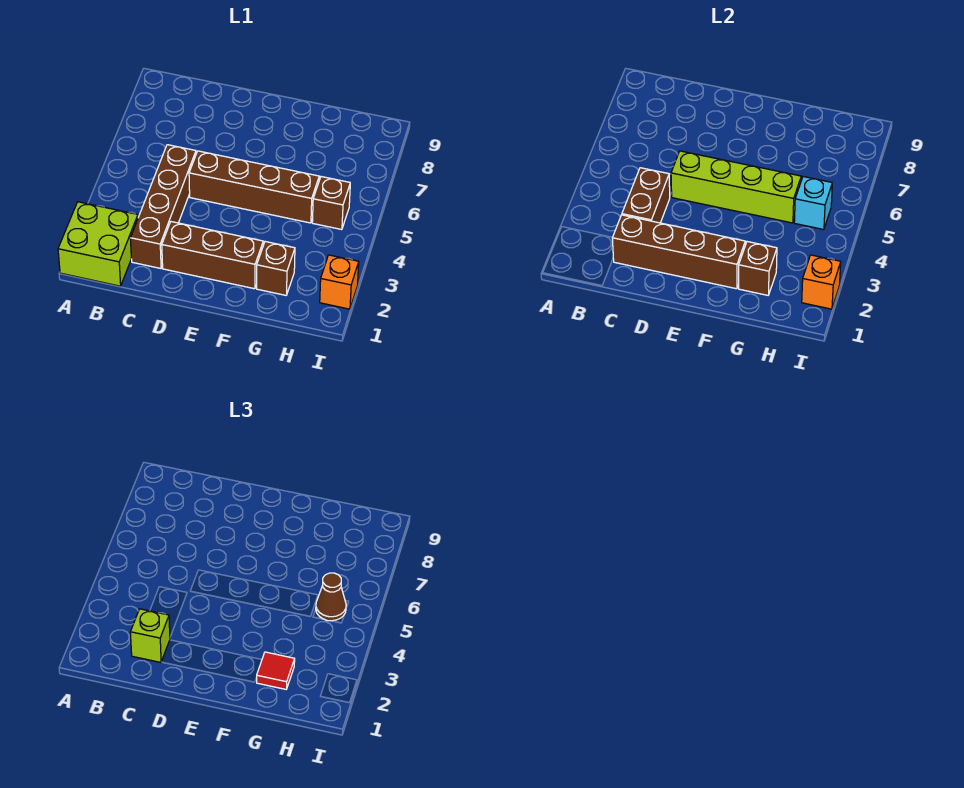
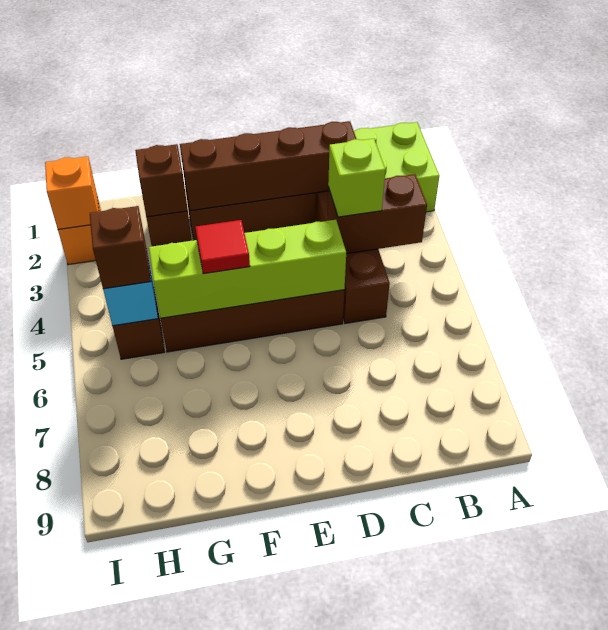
lime 1x1 brick [130,609,170,662] -> lime 1x1 brick moved to [328,139,385,217]
brown 1x2 brick [622,168,670,223] -> brown 1x2 brick turned to [327,174,427,254]
red 1x1 tile [257,652,295,689] -> red 1x1 tile moved to [195,220,250,274]
brown 1x1 cone [316,573,346,621] -> brown 1x1 brick [90,206,151,289]

